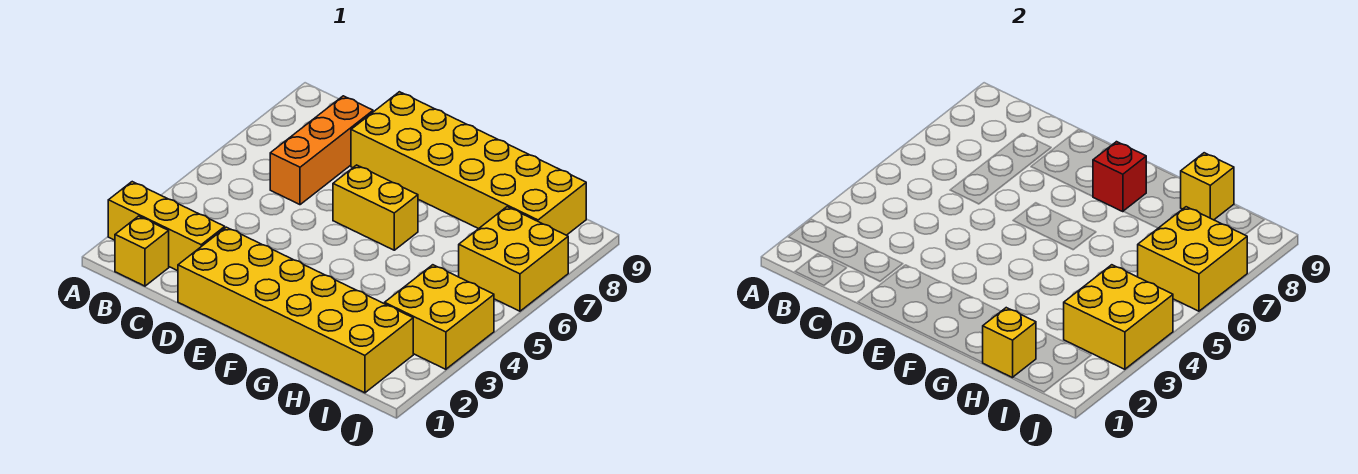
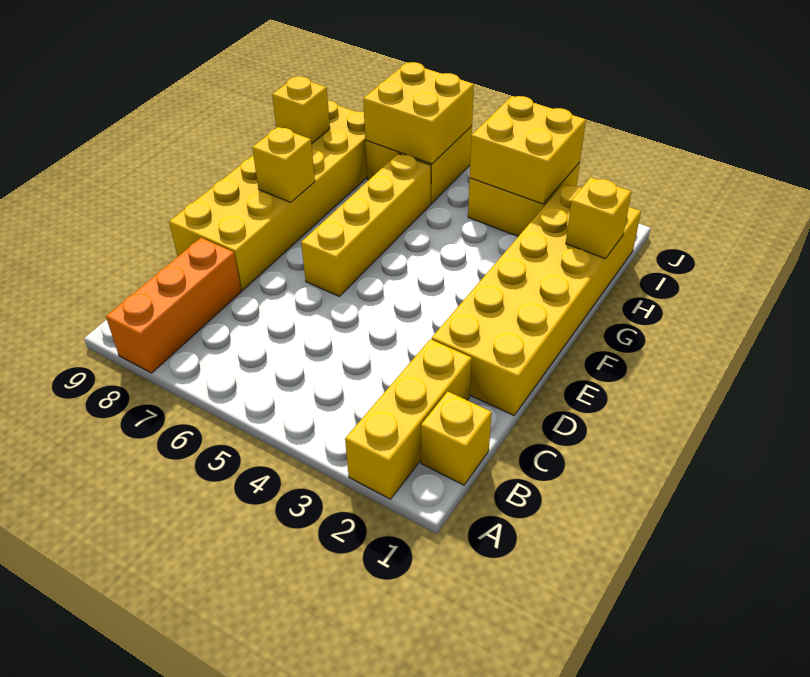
orange 1x3 brick [270,96,373,205] -> orange 1x3 brick turned to [106,238,241,373]
yellow 1x2 brick [333,165,418,250] -> yellow 1x4 brick [301,154,431,296]
red 1x1 brick [1093,142,1146,212] -> yellow 1x1 brick [252,127,315,202]

